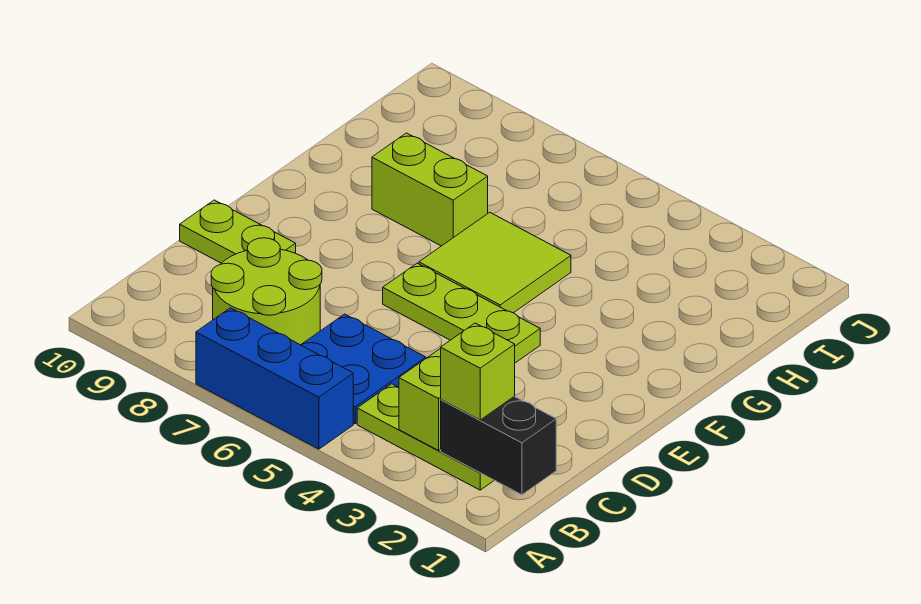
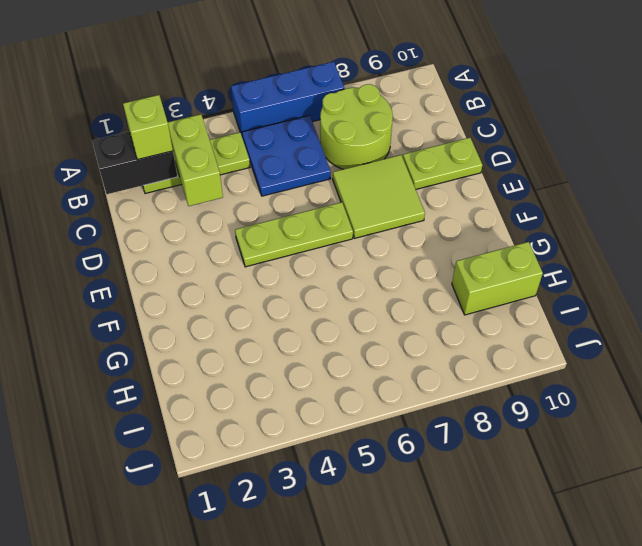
lime 2x2 tile [419,212,571,313] -> lime 2x2 tile moved to [333,155,425,238]
lime 1x2 brick [372,133,488,246] -> lime 1x2 brick moved to [452,242,543,315]

